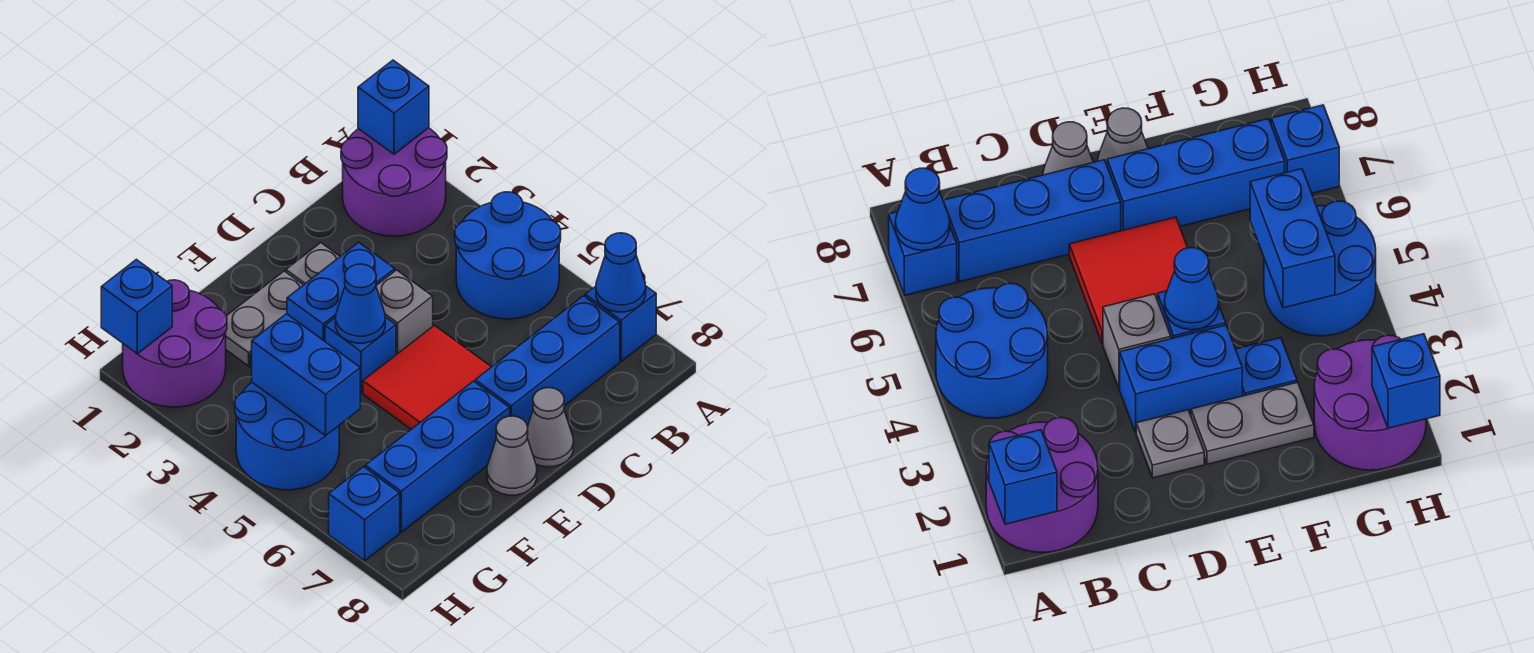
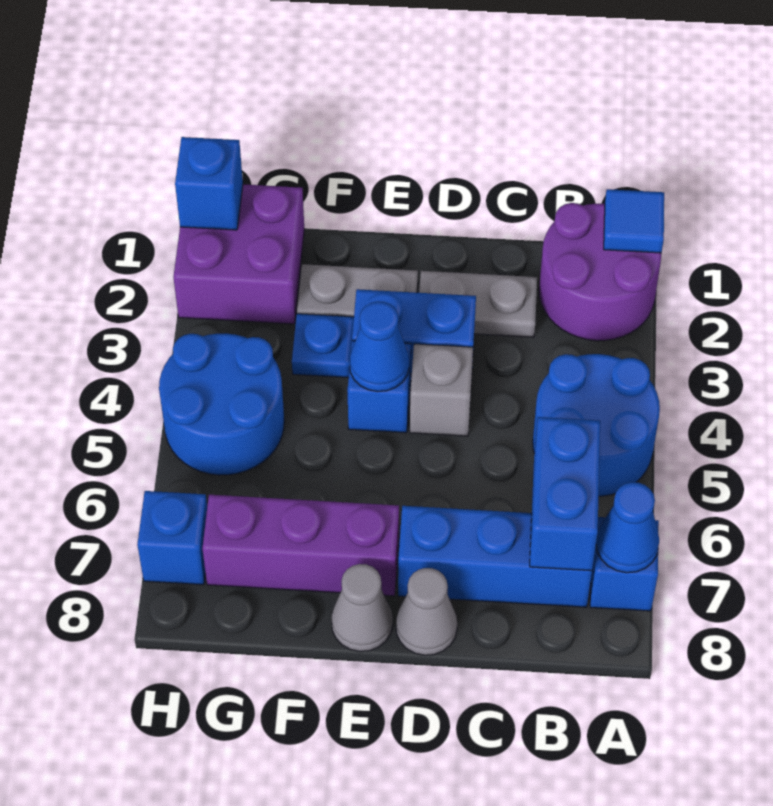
blue 1x1 brick [358,60,429,154] -> blue 1x1 tile [604,189,664,253]
grey 1x1 plate [286,243,340,285] -> grey 1x2 plate [419,271,537,337]
red 2x2 tile [363,325,491,429] -> none
blue 1x3 brick [365,381,510,532] -> purple 1x3 brick [202,495,399,596]
purple 2x2 round brick [123,280,227,407] -> purple 2x2 brick [173,184,304,324]
blue 1x2 brick [252,314,360,436] -> blue 1x2 brick moved to [530,417,600,571]

